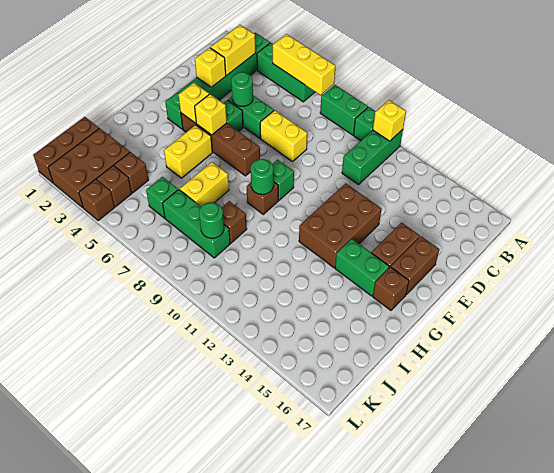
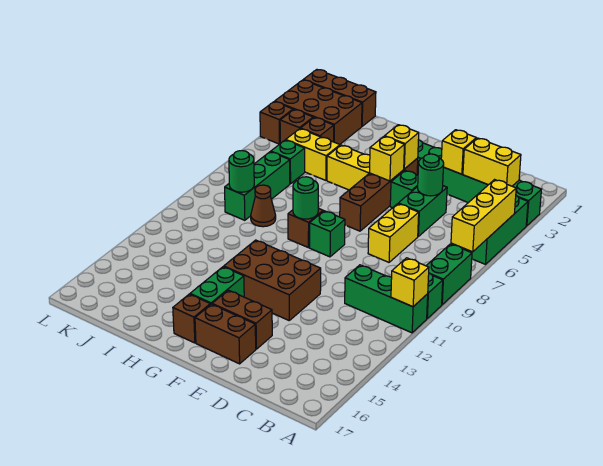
yellow 1x2 brick [180,162,229,206] -> yellow 1x2 brick moved to [286,129,340,180]
brown 1x1 brick [222,201,247,243] -> brown 1x1 cone [251,185,276,227]

